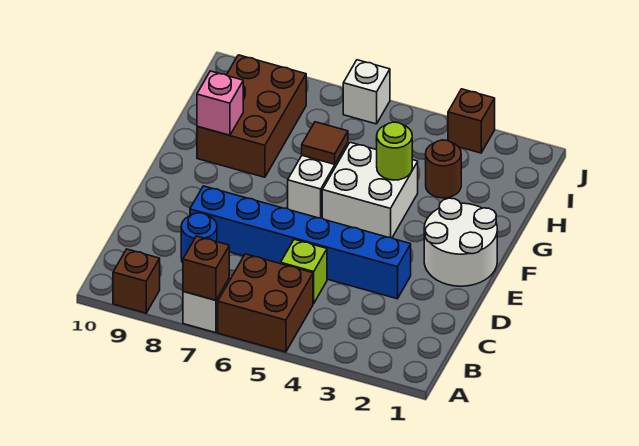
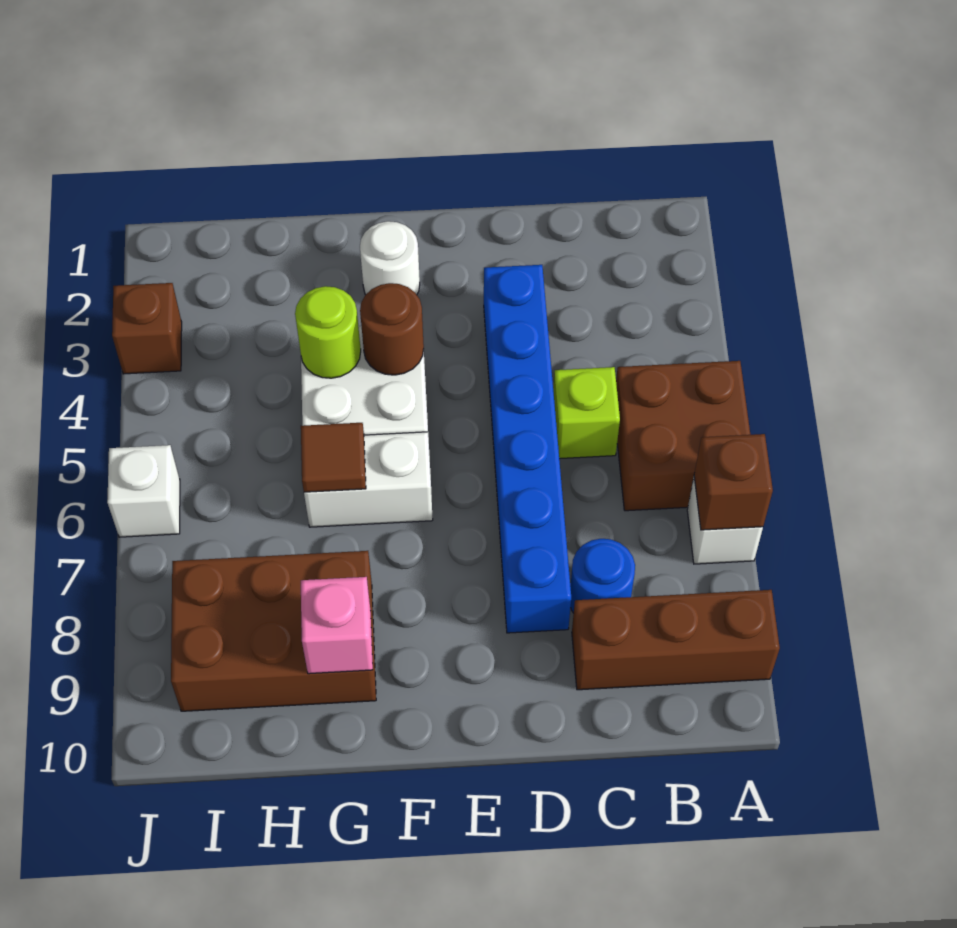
brown 1x1 brick [113,249,160,313] -> brown 1x3 brick [572,590,780,690]
white 2x2 round brick [424,198,497,286] -> white 1x1 round brick [360,221,420,295]
brown 1x1 round brick [426,140,461,198] -> brown 1x1 round brick moved to [360,283,424,375]

